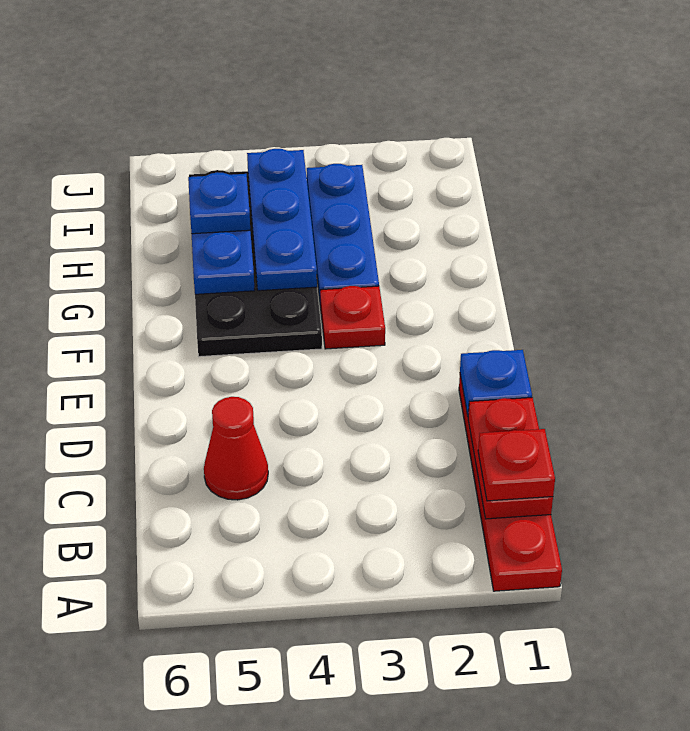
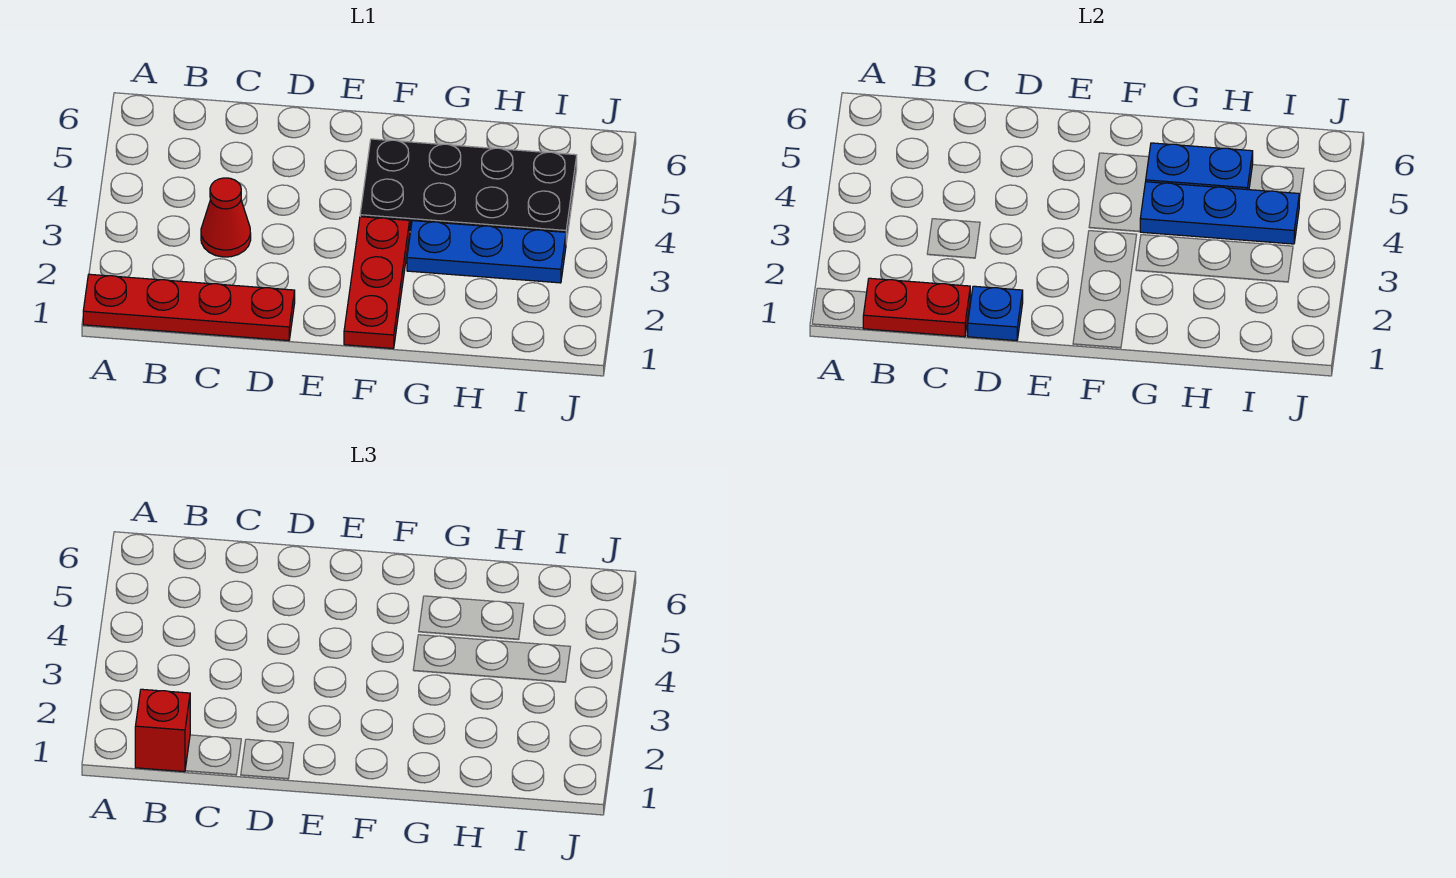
red 1x1 plate [478,429,555,501] -> red 1x1 brick [135,689,190,772]
red 1x1 cone [204,397,268,500] -> red 1x1 cone moved to [201,178,251,257]
red 1x1 plate [320,286,385,349] -> red 1x3 plate [344,217,410,348]
blue 1x1 plate [188,172,250,234] -> none

